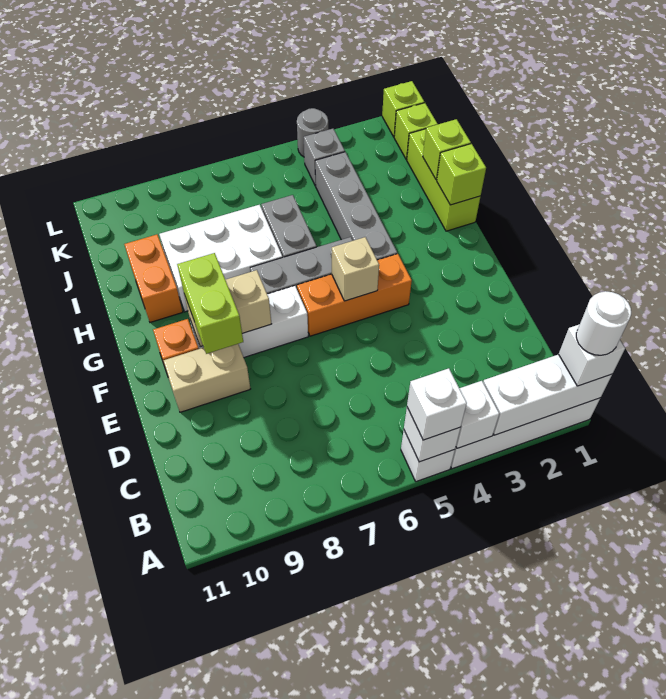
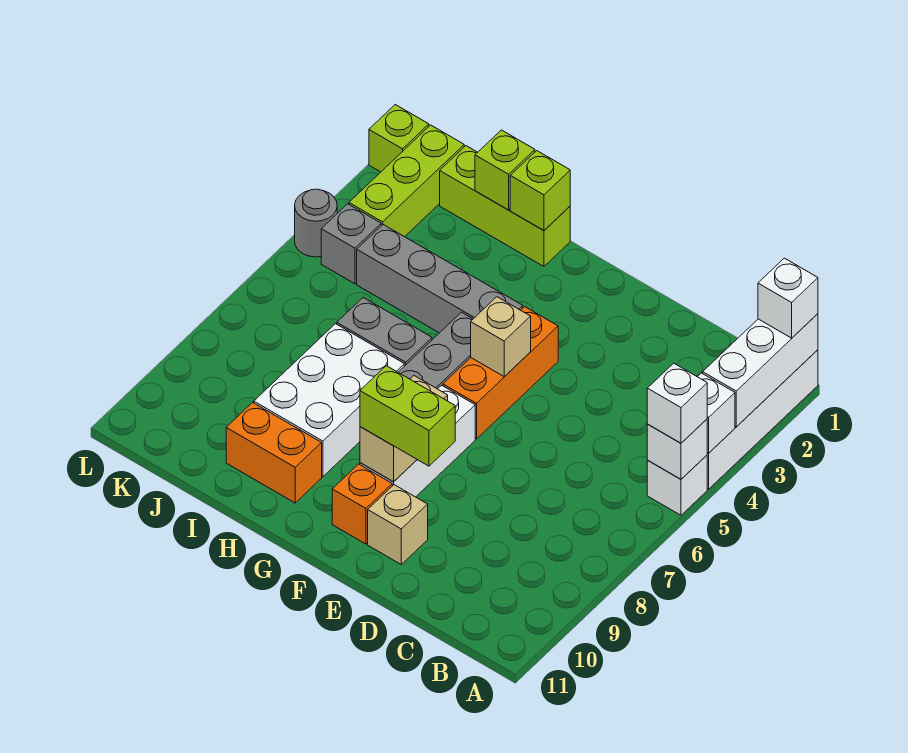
white 1x1 round brick [576,291,631,355] -> none
tan 1x2 brick [163,344,250,412] -> tan 1x1 brick [368,485,428,564]
lime 1x1 brick [394,103,437,160] -> lime 1x3 brick [349,125,464,237]

